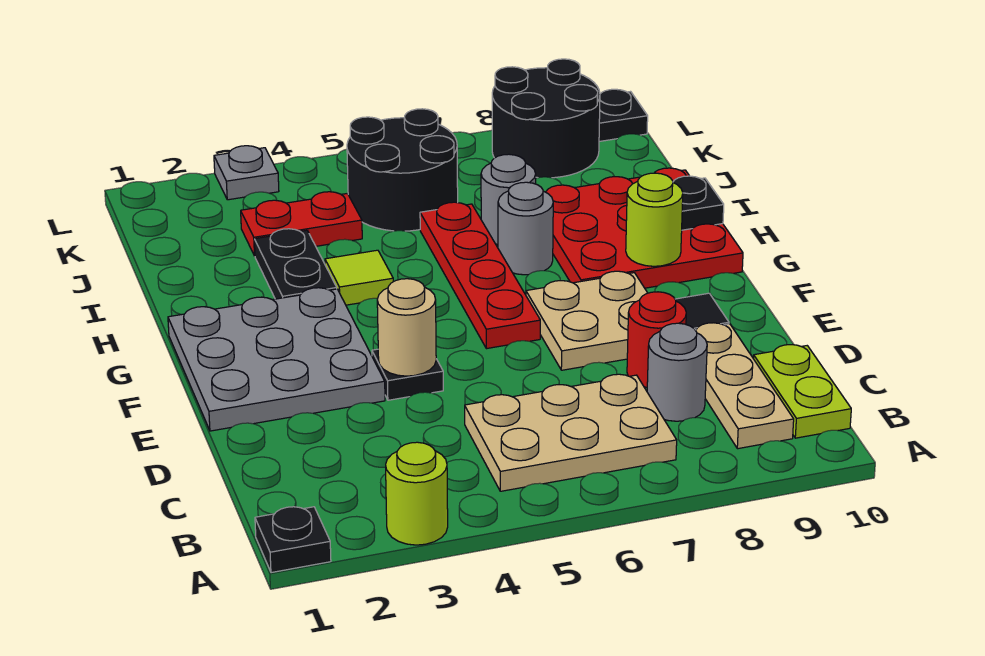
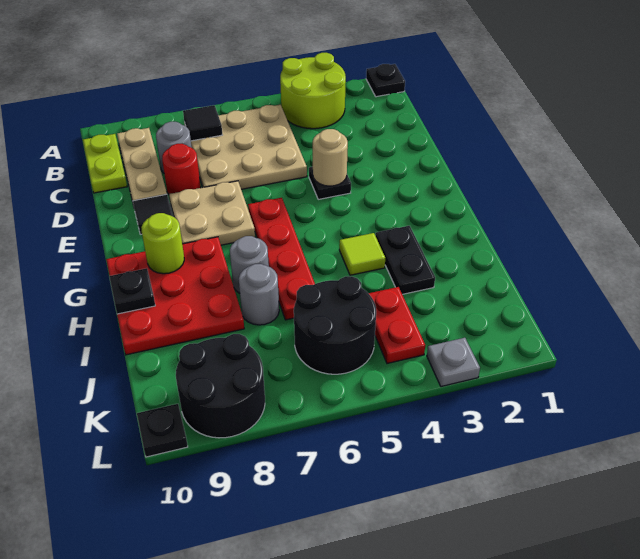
lime 1x1 round brick [386,442,448,545] -> lime 2x2 round brick [280,53,346,129]
tan 2x3 plate [465,374,677,491] -> tan 3x3 plate [185,105,307,189]
none -> black 1x1 tile [183,105,222,141]
grey 3x3 plate [168,288,385,431] -> none
red 1x2 plate [241,192,362,256] -> red 1x2 plate turned to [369,287,425,364]

